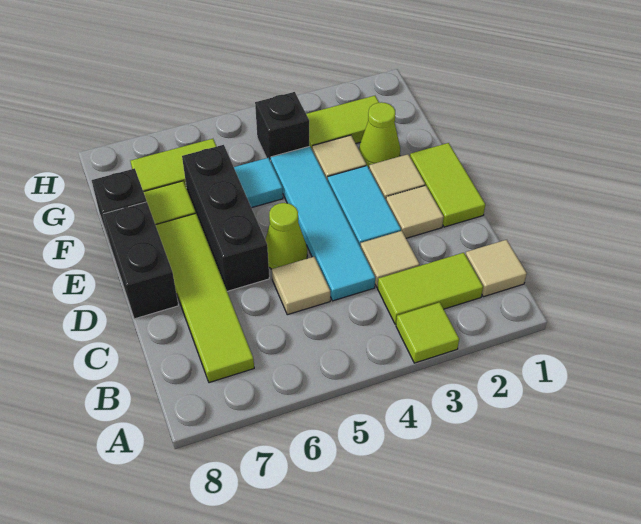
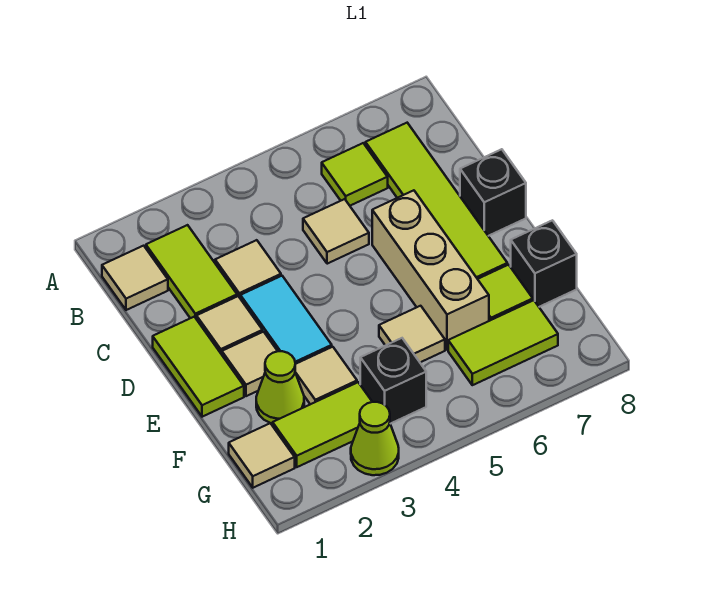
lime 1x1 tile [396,302,459,363] -> lime 1x1 tile moved to [322,143,388,206]
lime 1x2 tile [378,253,483,324] -> lime 1x2 tile turned to [146,225,237,319]
cyan 1x4 tile [271,146,375,301] -> none
lime 1x1 cone [265,203,307,269] -> lime 1x1 cone moved to [351,402,399,475]
black 1x3 brick [182,145,269,291] -> tan 1x3 brick [372,190,489,350]
black 1x2 brick [103,202,178,319] -> black 1x1 brick [460,149,526,236]
cyan 1x1 tile [234,158,283,208] -> tan 1x1 tile [379,306,445,362]
none -> tan 1x1 tile [229,423,295,488]

